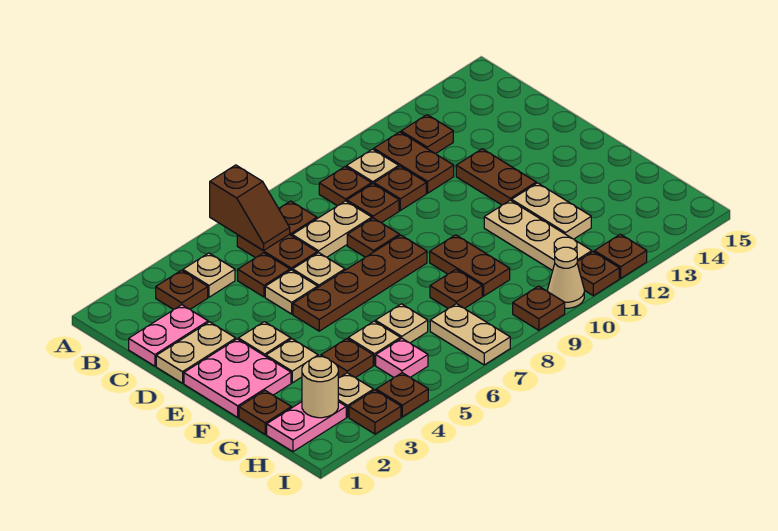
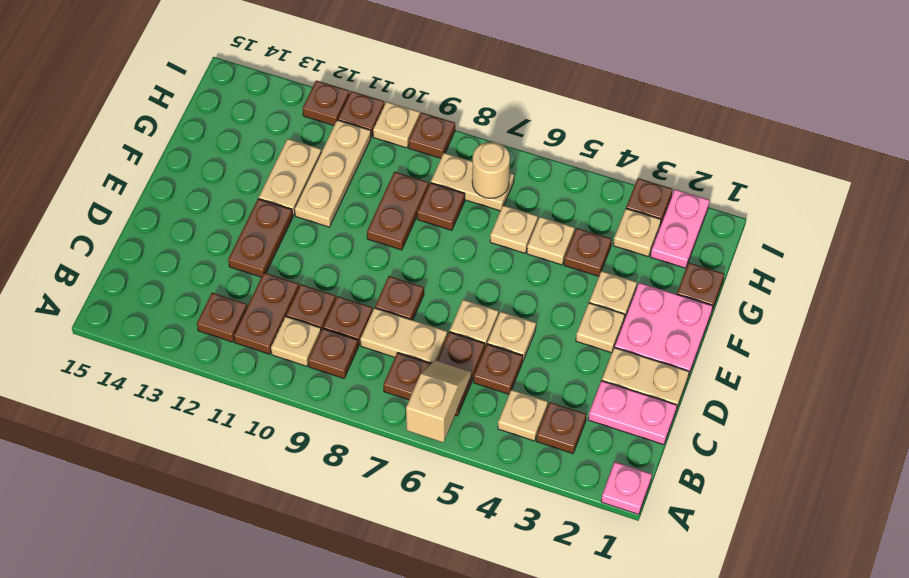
brown 1x2 slope [210,165,290,251] -> tan 1x2 slope [406,360,471,442]
brown 1x4 plate [293,235,427,331] -> none
pink 1x2 plate [267,402,346,452] -> pink 1x2 plate turned to [651,189,710,268]
tan 1x1 round brick [302,356,338,418] -> tan 1x1 round brick moved to [472,142,510,198]
pink 1x1 plate [376,338,428,377] -> pink 1x1 plate moved to [601,462,652,515]
tan 1x2 plate [430,304,510,365] -> tan 1x2 plate turned to [431,153,514,211]
brown 1x1 plate [376,373,428,417] -> none
tan 1x1 cone [548,247,584,308] -> tan 1x1 plate [373,102,420,148]

